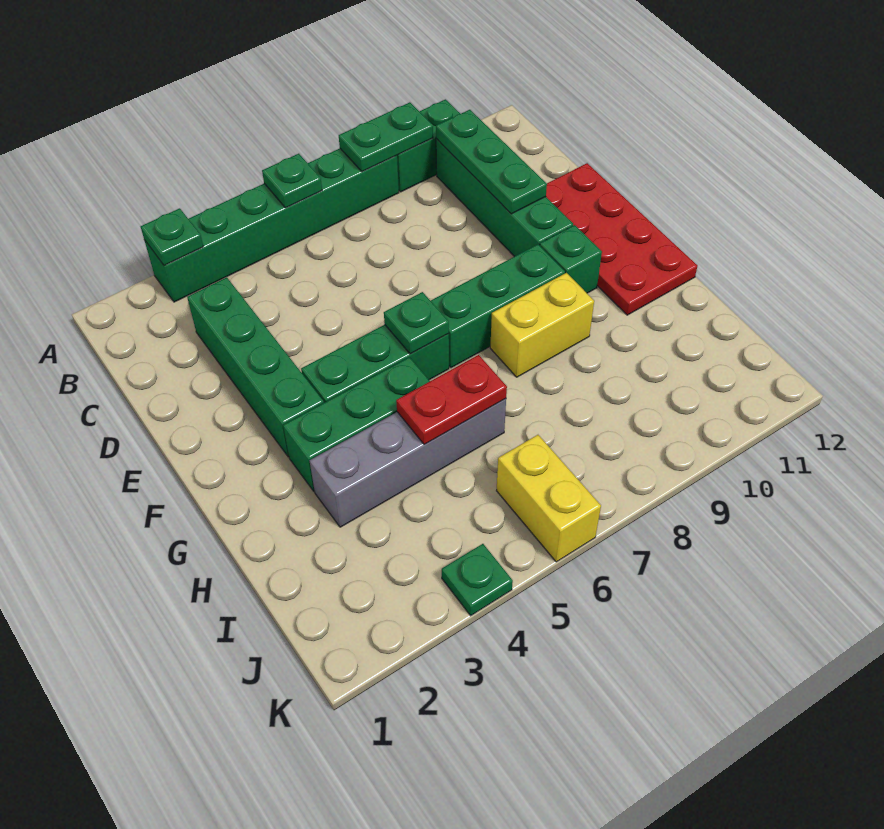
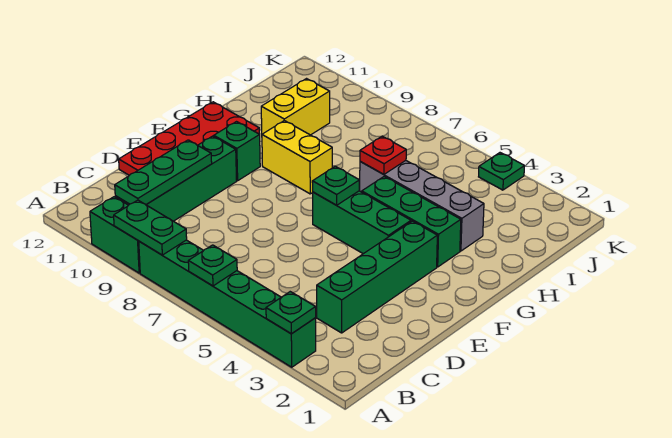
green 1x3 brick [431,244,565,368] -> none
red 1x2 plate [396,355,507,445] -> red 1x1 plate [360,136,406,174]
yellow 1x2 brick [497,435,601,562] -> yellow 1x2 brick moved to [261,79,330,135]

